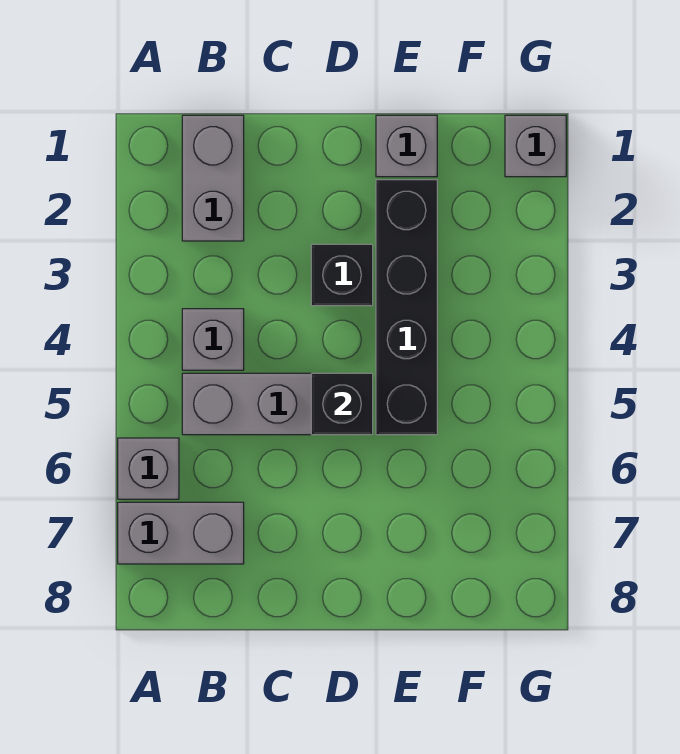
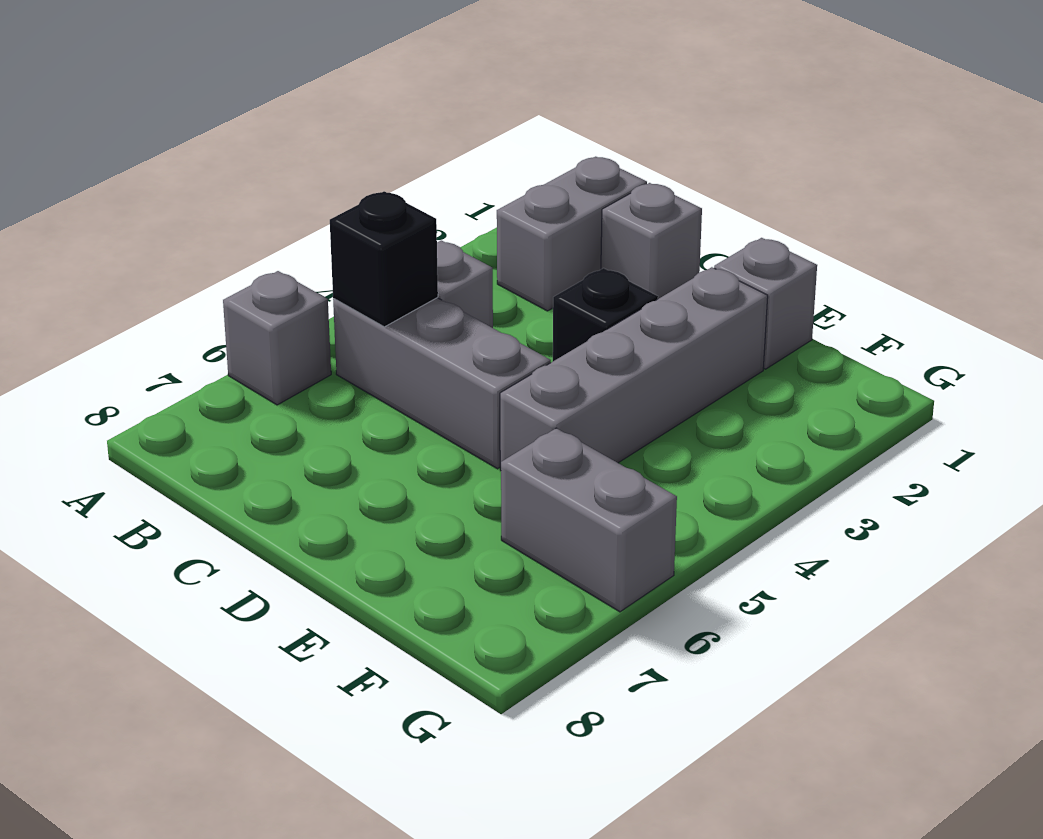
grey 1x2 brick [118,502,244,564] -> grey 1x2 brick moved to [501,428,677,612]
black 1x1 brick [311,373,373,435] -> black 1x1 brick moved to [330,191,438,327]
black 1x4 brick [376,180,437,435] -> grey 1x4 brick [500,267,768,470]
grey 1x1 brick [505,115,566,177] -> grey 1x1 brick moved to [601,183,702,299]

